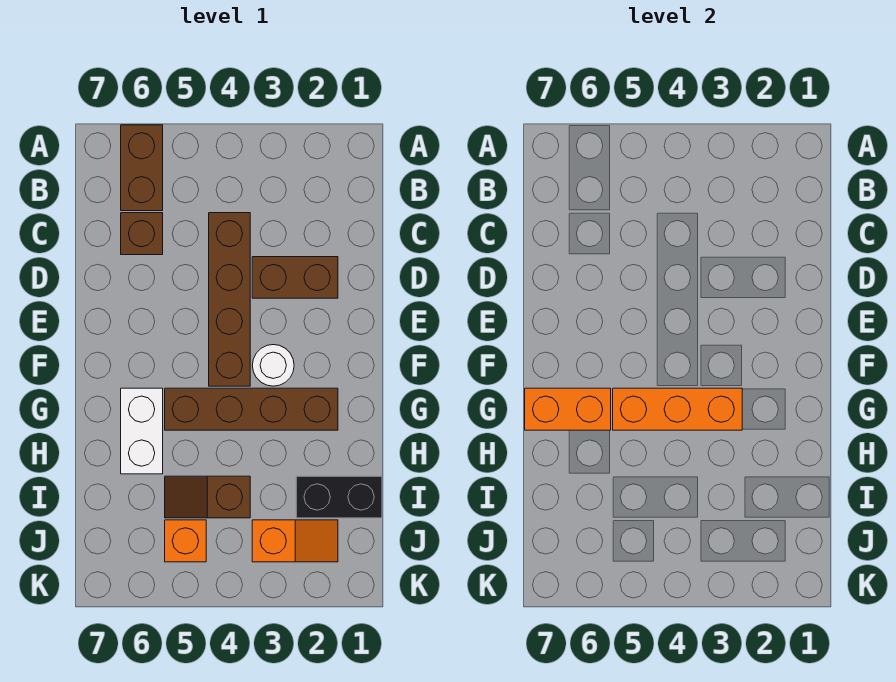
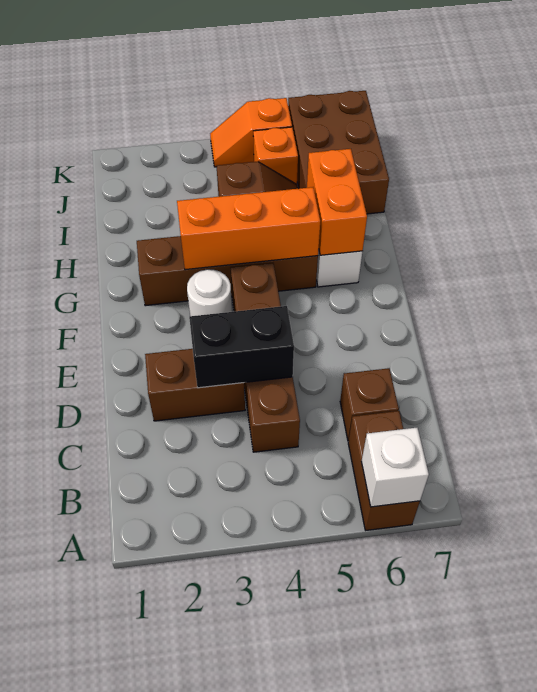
none -> white 1x1 brick [361,428,429,507]
orange 1x2 brick [525,388,611,430] -> orange 1x2 brick turned to [307,149,367,255]
black 1x2 brick [296,476,382,518] -> black 1x2 brick moved to [189,306,294,388]
none -> brown 2x3 brick [288,91,389,214]
orange 1x2 slope [252,520,338,562] -> orange 1x2 slope moved to [210,98,292,167]

